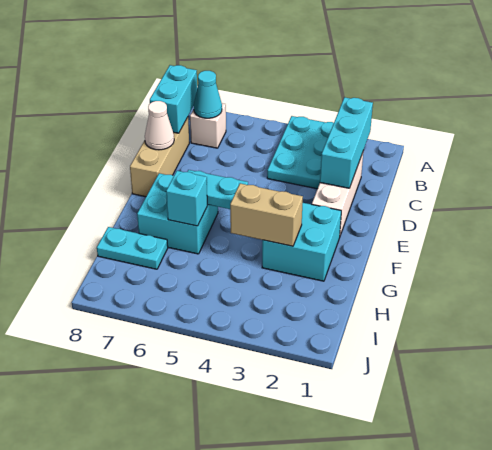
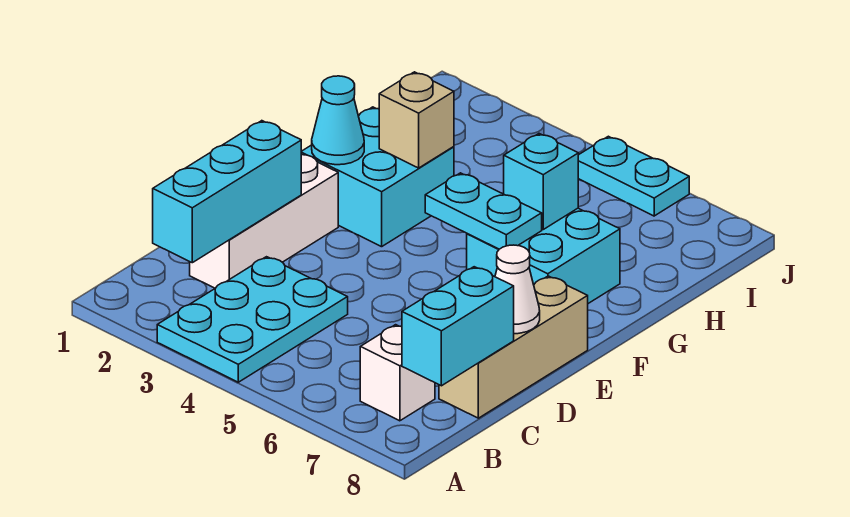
cyan 1x1 cone [194,71,222,118] -> cyan 1x1 cone moved to [312,76,364,165]
tan 1x2 brick [230,184,303,246] -> tan 1x1 brick [379,72,454,168]
cyan 1x2 plate [97,227,168,269] -> cyan 1x2 plate moved to [578,136,689,216]

